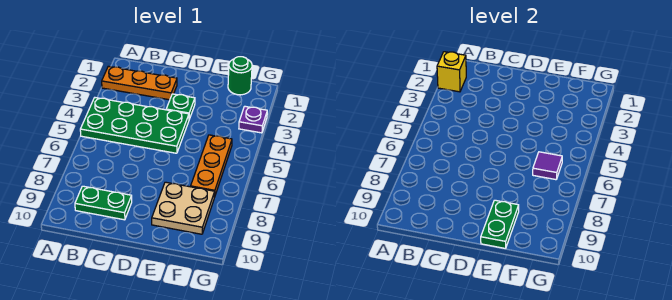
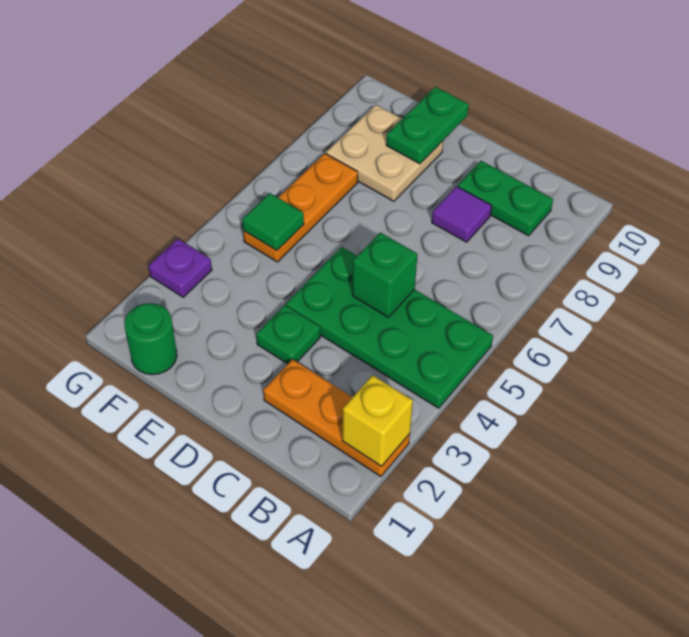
none -> green 1x1 brick [352,232,418,317]
none -> green 1x1 tile [242,193,304,250]
purple 1x1 tile [533,152,562,180] -> purple 1x1 tile moved to [432,186,492,242]

